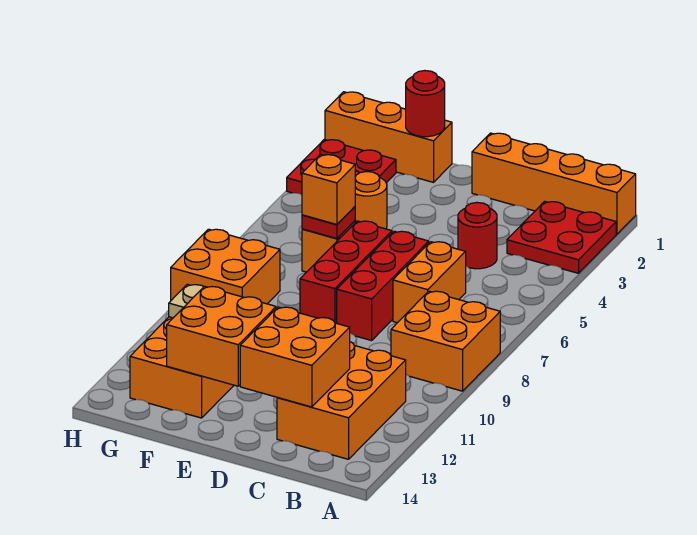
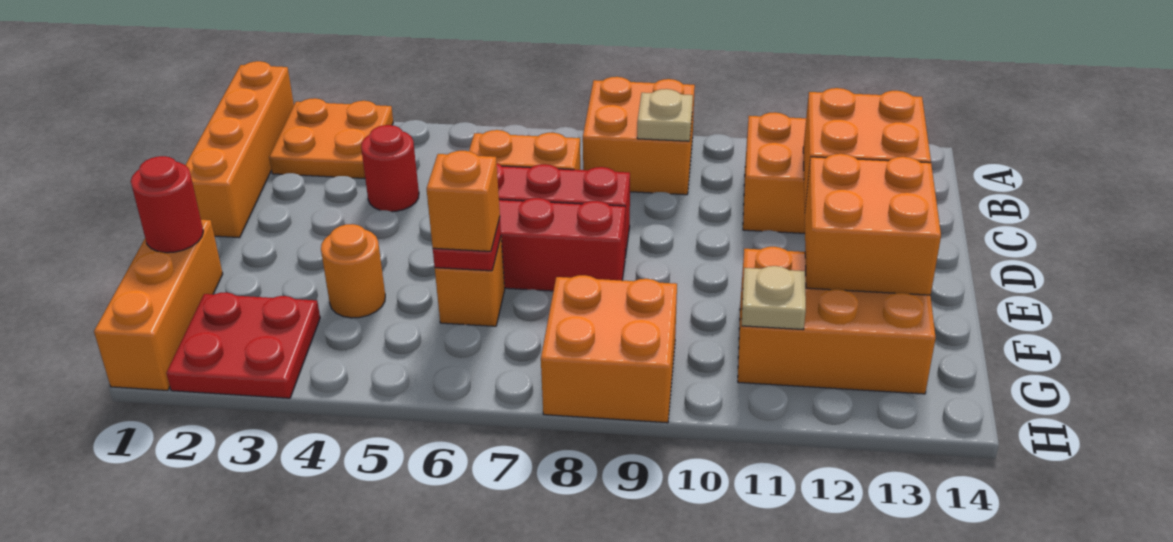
red 2x2 plate [507,201,616,273] -> orange 2x2 plate [269,98,393,178]
none -> tan 1x1 plate [637,89,693,141]

